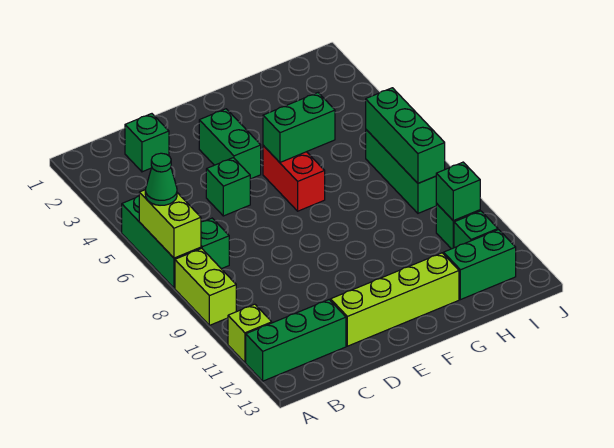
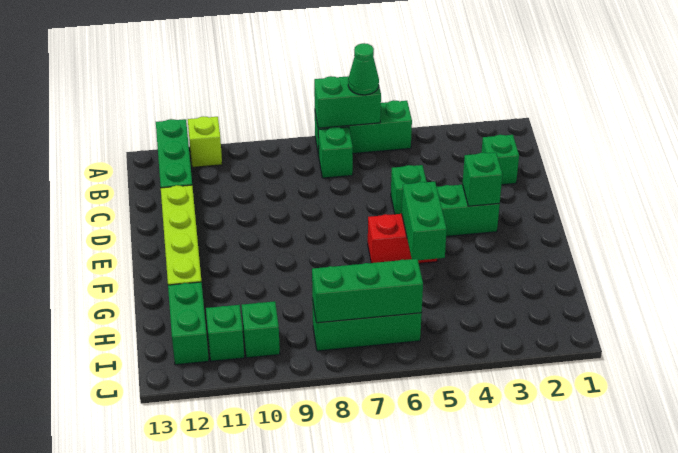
lime 1x2 brick [139,190,201,258] -> green 1x2 brick [314,76,381,128]
lime 1x2 brick [175,248,236,325] -> none
green 1x1 brick [436,162,480,221] -> green 1x1 brick moved to [462,152,503,206]

